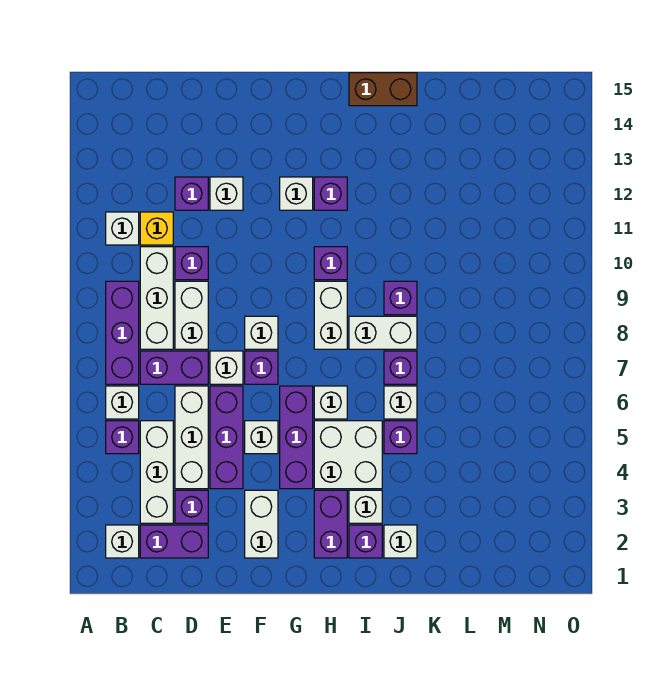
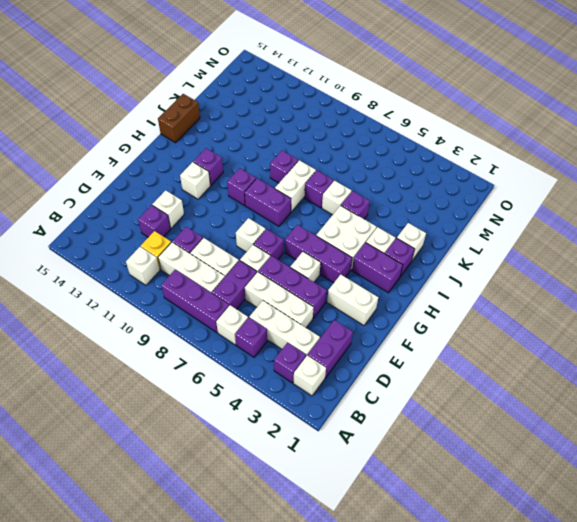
purple 1x1 brick [175,490,208,523] -> purple 1x1 brick moved to [274,343,306,383]
white 1x1 brick [314,386,347,419] -> none
white 1x2 brick [314,281,347,349] -> purple 1x2 brick [245,179,291,226]

